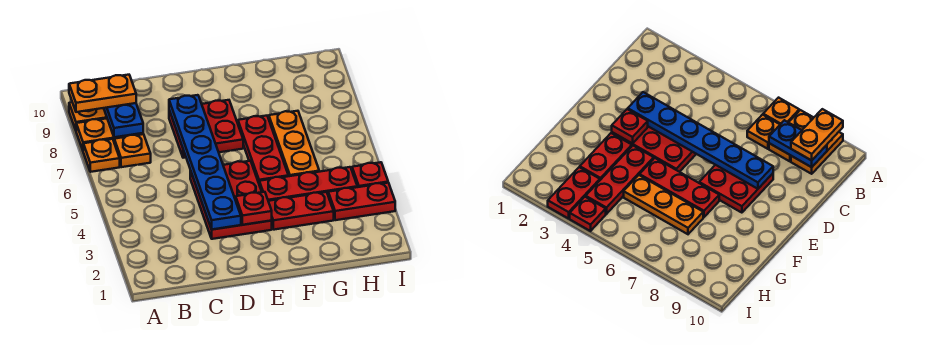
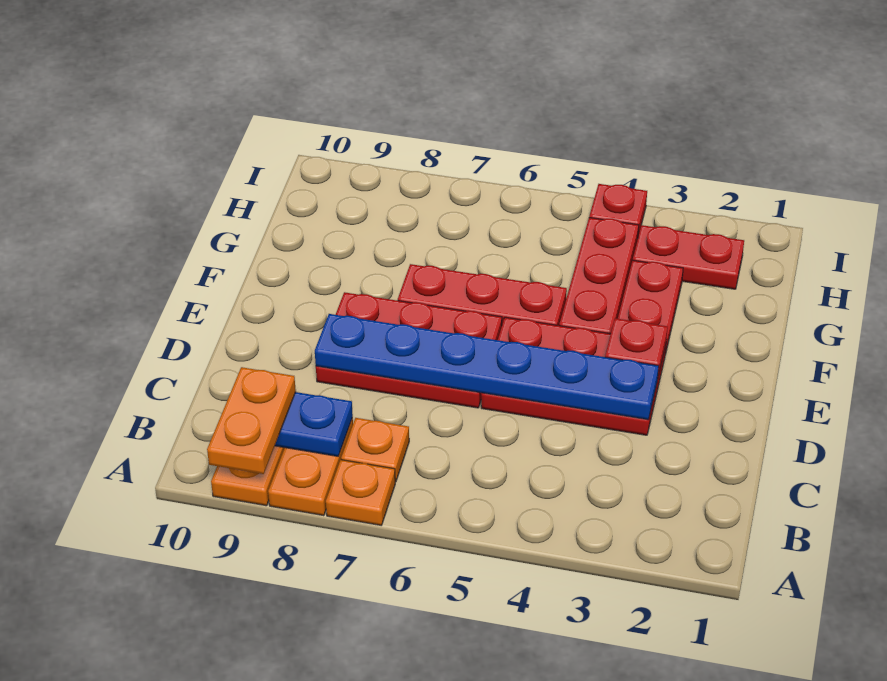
red 2x2 plate [169,100,243,158] -> red 2x3 plate [316,292,502,408]
orange 1x3 plate [269,111,319,176] -> none
red 1x2 plate [328,183,395,220] -> red 1x2 plate turned to [633,225,744,289]

